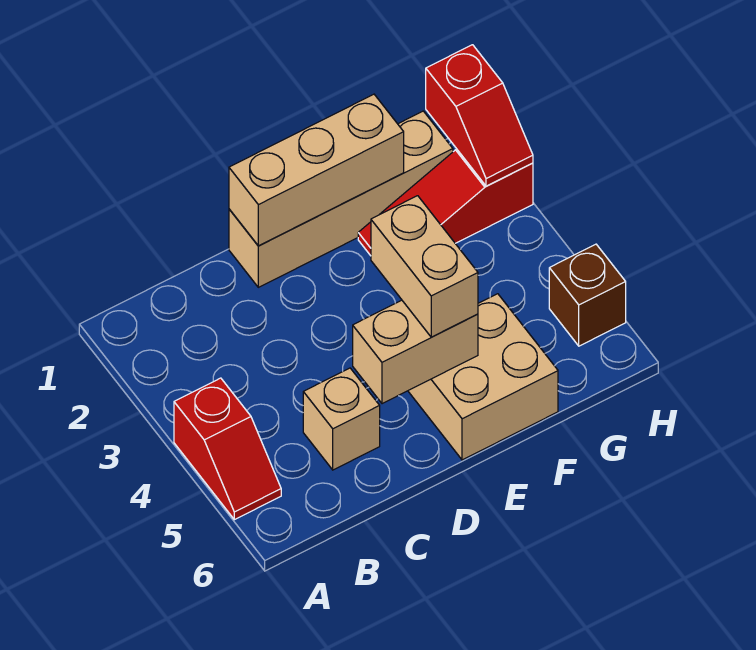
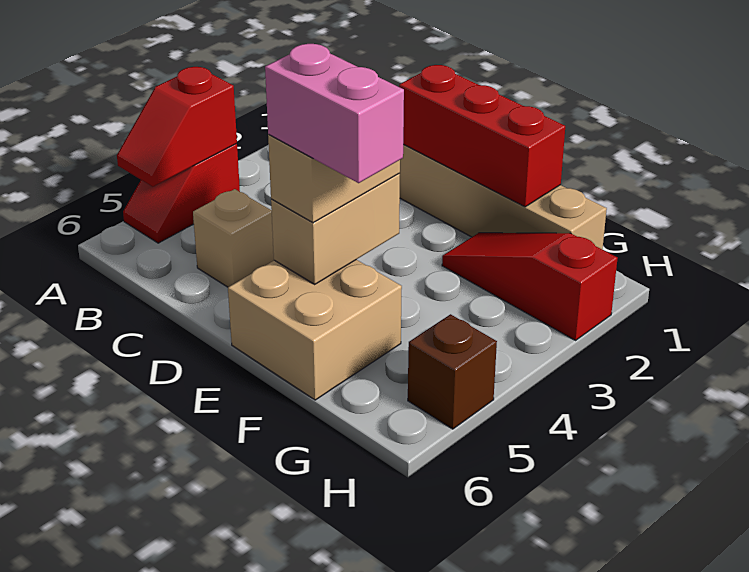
tan 1x3 brick [229,94,404,246] -> red 1x3 brick [399,65,565,207]
tan 1x2 brick [353,300,478,404] -> tan 1x2 brick turned to [271,173,400,284]
none -> pink 1x2 brick [265,44,404,183]
red 1x2 slope [426,45,533,186] -> red 1x2 slope moved to [117,67,237,187]

